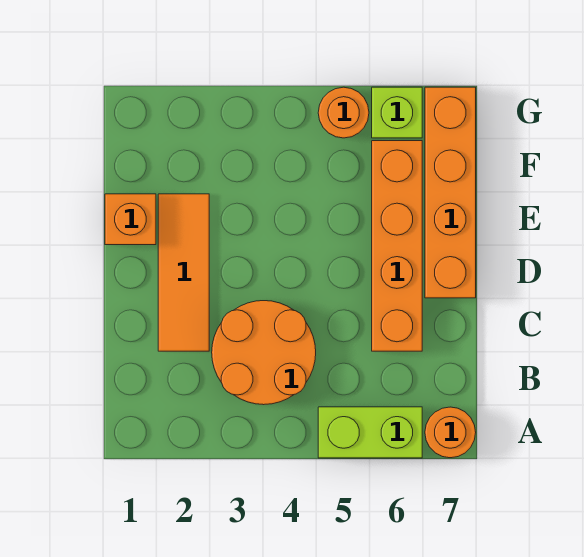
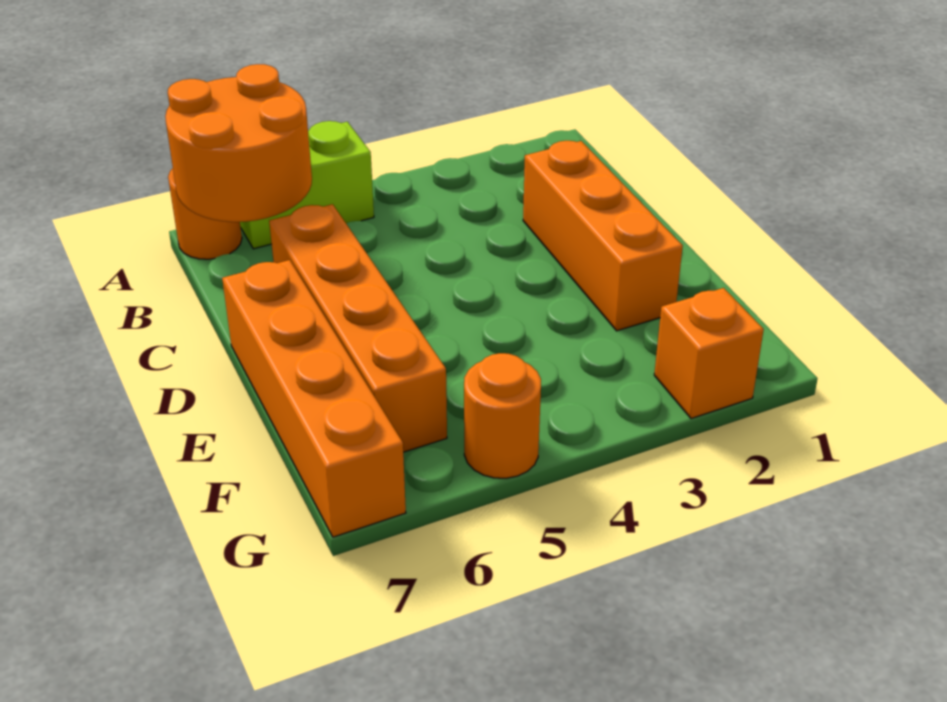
orange 2x2 round brick [212,301,316,405] -> orange 2x2 round brick moved to [165,64,312,222]
orange 1x3 tile [158,194,209,351] -> orange 1x3 brick [523,141,683,331]
orange 1x1 brick [105,194,156,245] -> orange 1x1 brick moved to [654,288,764,419]
lime 1x1 brick [372,87,422,138] -> none

